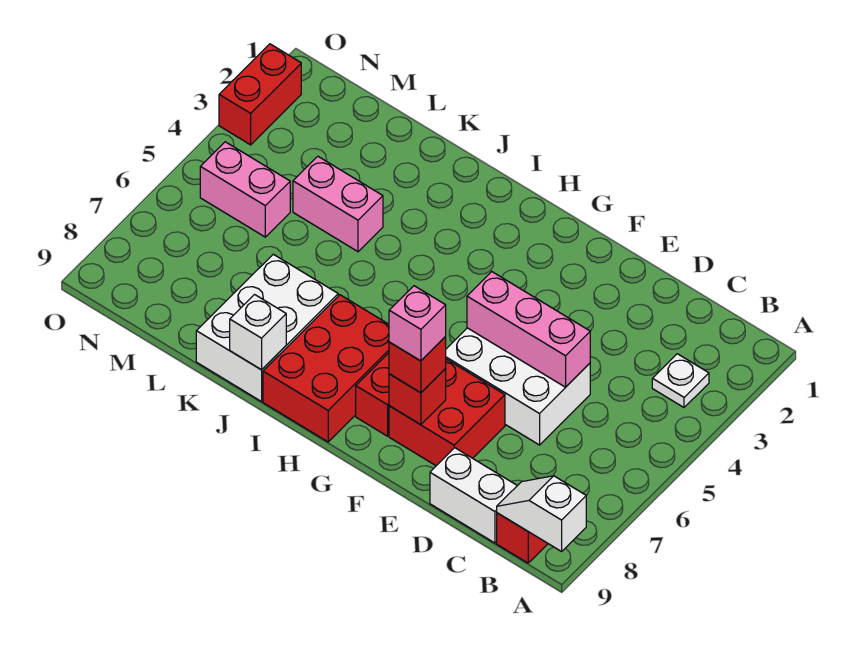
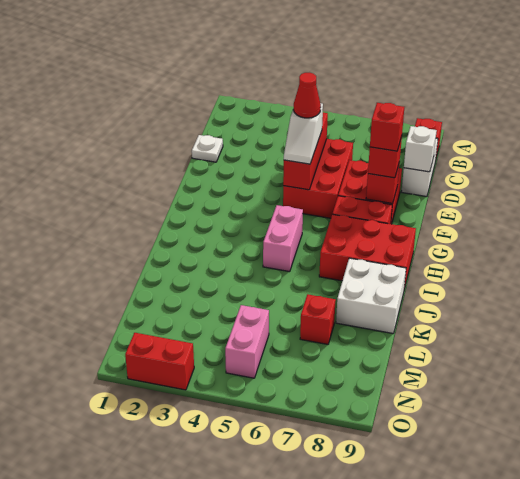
white 1x2 slope [497,476,586,551] -> white 1x2 slope moved to [284,103,323,164]
white 1x1 plate [652,354,709,407] -> white 1x1 plate moved to [192,135,223,162]
white 2x3 brick [446,328,590,445] -> red 2x3 brick [283,139,353,218]
pink 1x3 brick [467,272,590,387] -> red 1x3 brick [283,113,328,190]
none -> red 1x1 cone [293,73,321,118]
pink 1x1 brick [389,286,446,361] -> red 1x1 brick [370,103,404,151]
white 2x3 brick [196,254,338,401] -> white 2x2 brick [336,258,406,333]
white 1x1 brick [230,295,286,370] -> white 1x1 brick moved to [404,126,437,172]
pink 1x2 brick [293,156,383,252] -> pink 1x2 brick moved to [263,205,303,272]
none -> red 1x1 brick [300,294,336,344]

